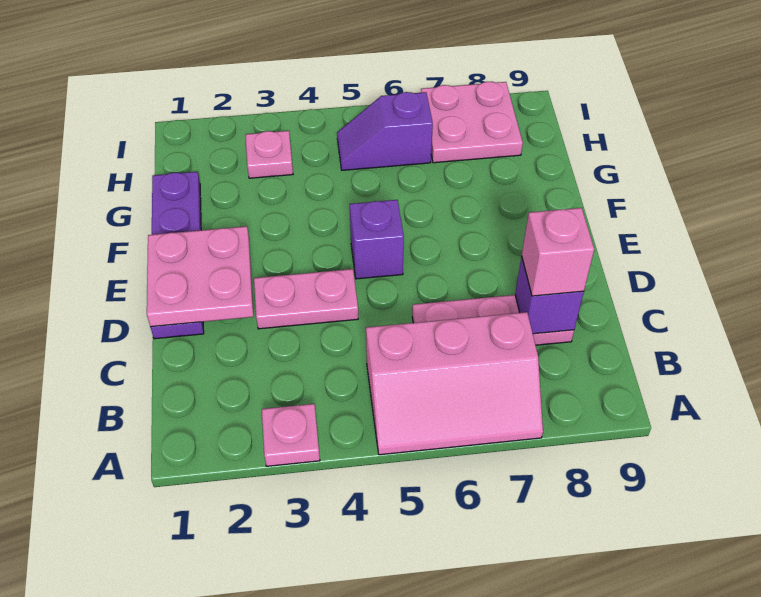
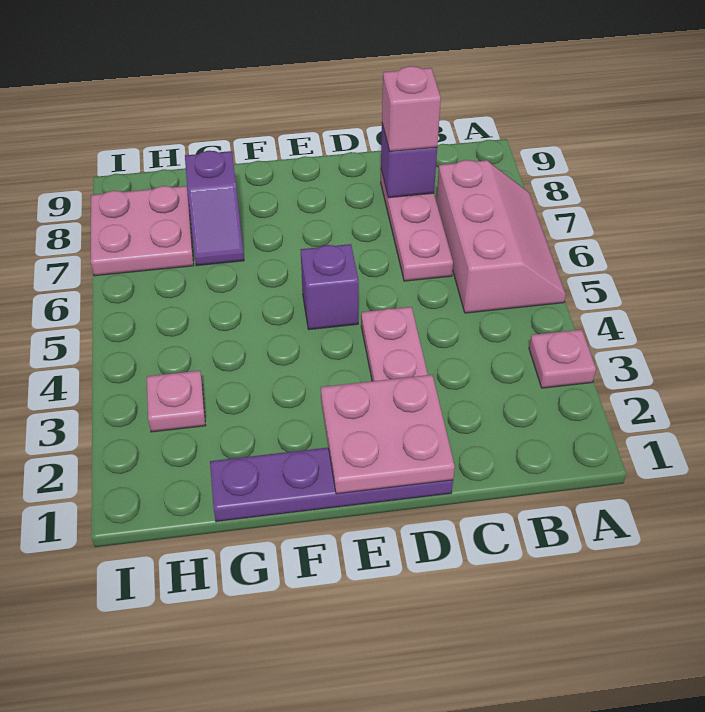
purple 1x2 slope [337,92,433,170] -> purple 1x2 slope moved to [185,151,244,266]

